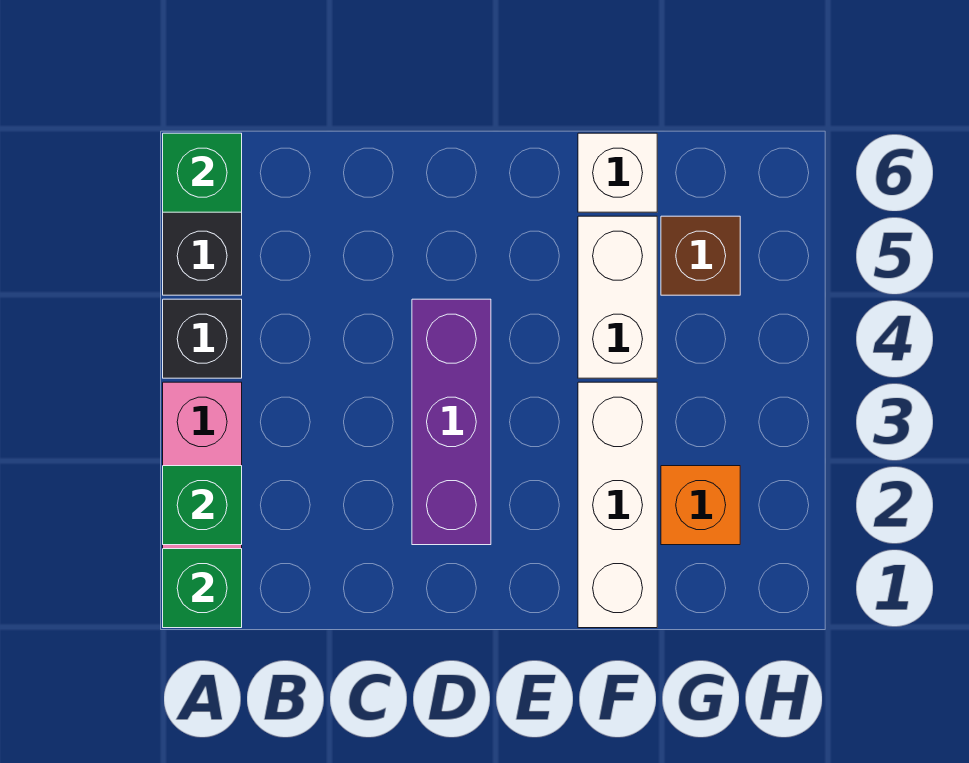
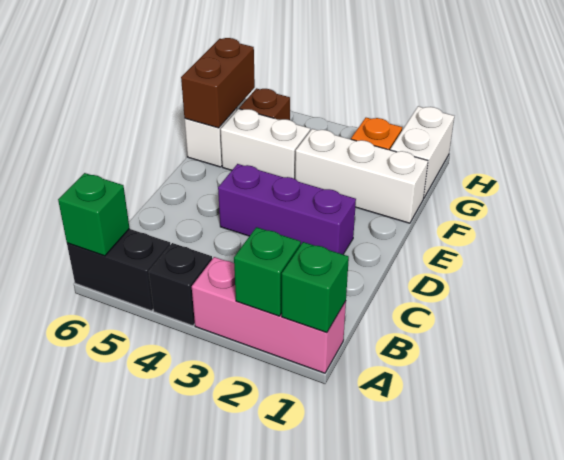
none -> brown 1x2 brick [181,38,255,128]
none -> white 1x2 brick [390,106,454,199]

